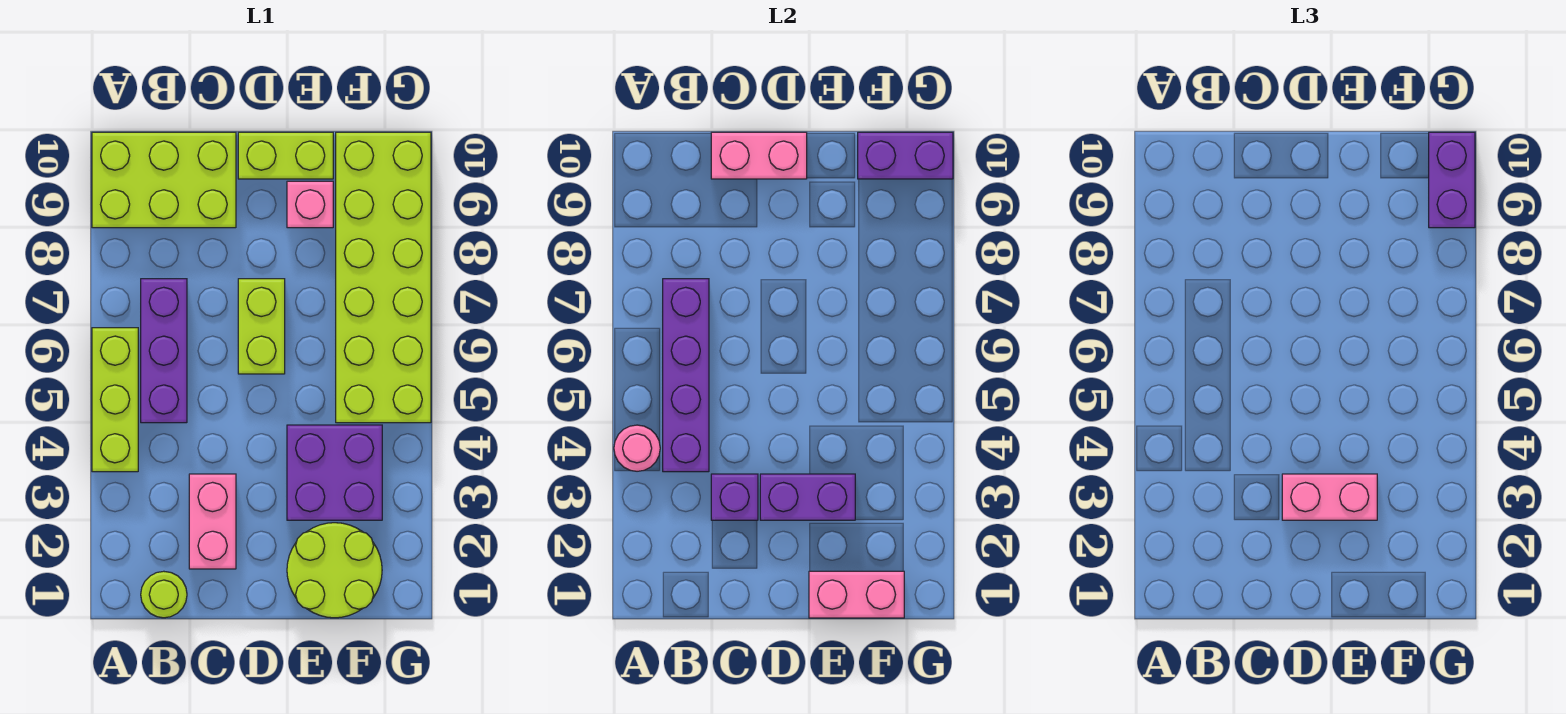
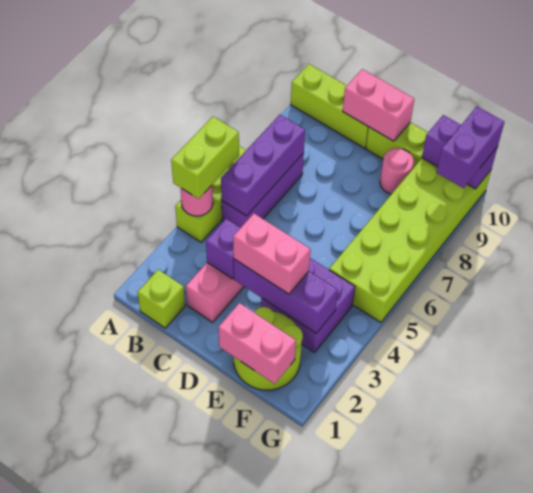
lime 2x3 brick [92,132,236,228] -> lime 1x3 brick [291,64,369,148]
lime 1x1 round brick [141,571,187,618] -> lime 1x1 brick [138,270,185,328]
purple 1x4 brick [663,279,709,472] -> purple 1x3 brick [221,115,305,216]
purple 1x2 brick [760,474,855,520] -> purple 1x3 brick [234,259,338,333]
lime 1x2 brick [238,279,285,374] -> lime 1x2 brick moved to [171,117,239,199]
pink 1x1 brick [287,181,333,228] -> pink 1x1 round brick [380,148,414,194]

